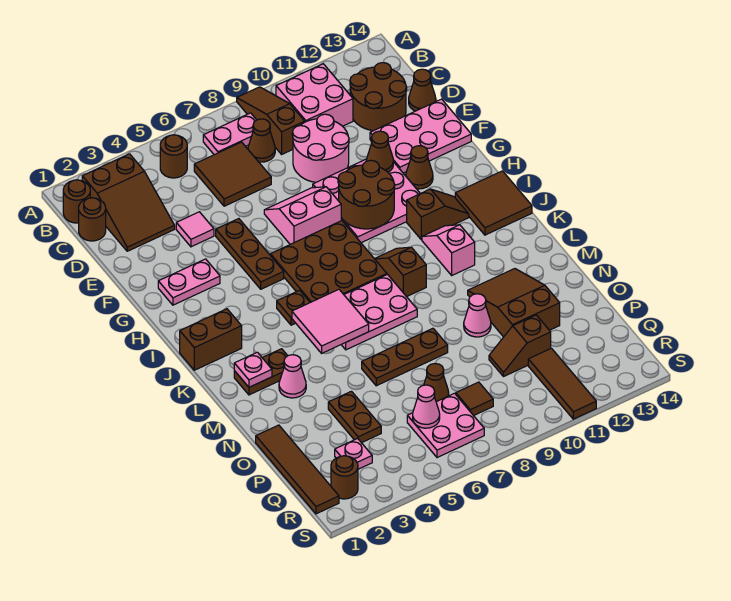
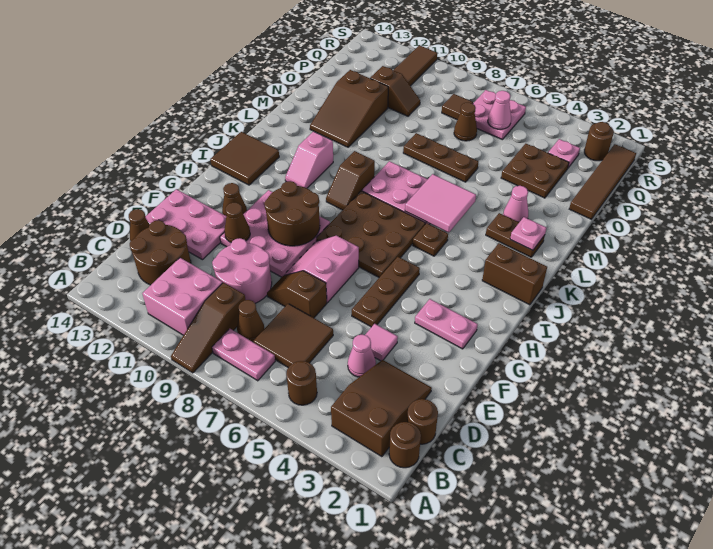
pink 2x2 slope [264,187,341,244] -> pink 2x2 slope turned to [284,235,359,303]
brown 1x2 slope [407,189,469,240] -> brown 1x2 slope moved to [267,271,327,318]
pink 1x1 cone [464,294,491,337] -> pink 1x1 cone moved to [348,334,376,377]
brown 1x2 plate [328,391,381,443] -> brown 2x2 plate [501,144,569,198]

